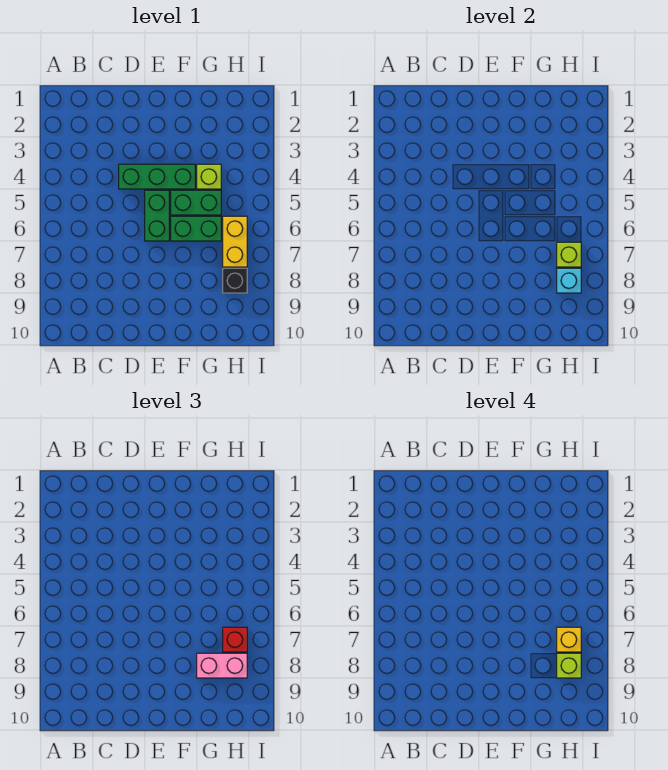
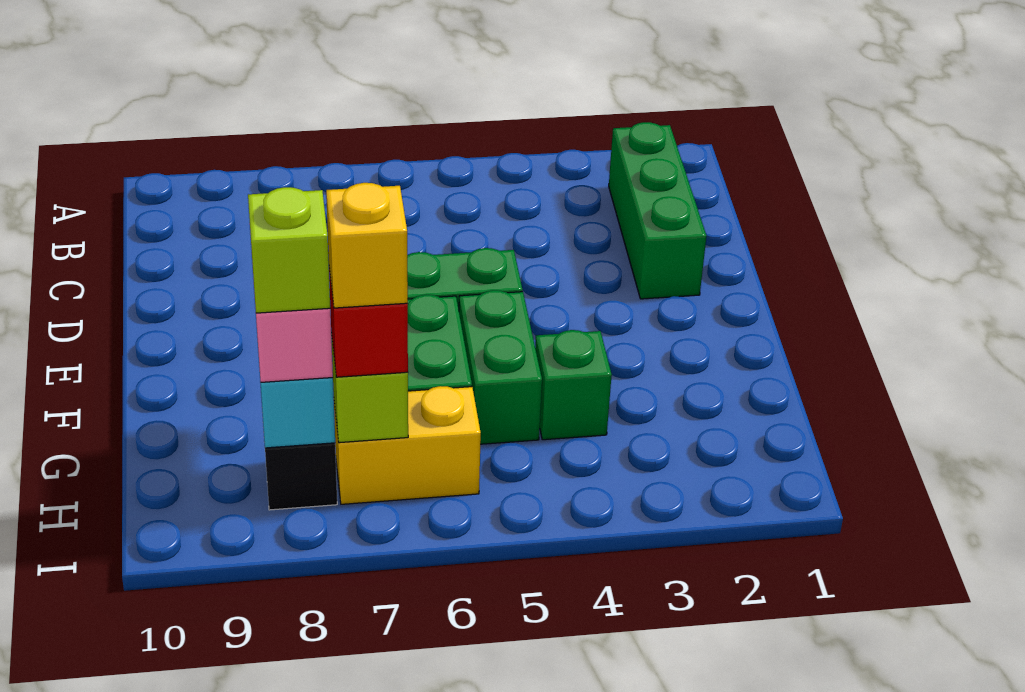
green 1x3 brick [119,164,195,189] -> green 1x3 brick moved to [609,122,707,299]
lime 1x1 brick [197,164,221,189] -> green 1x1 brick [535,330,612,440]

